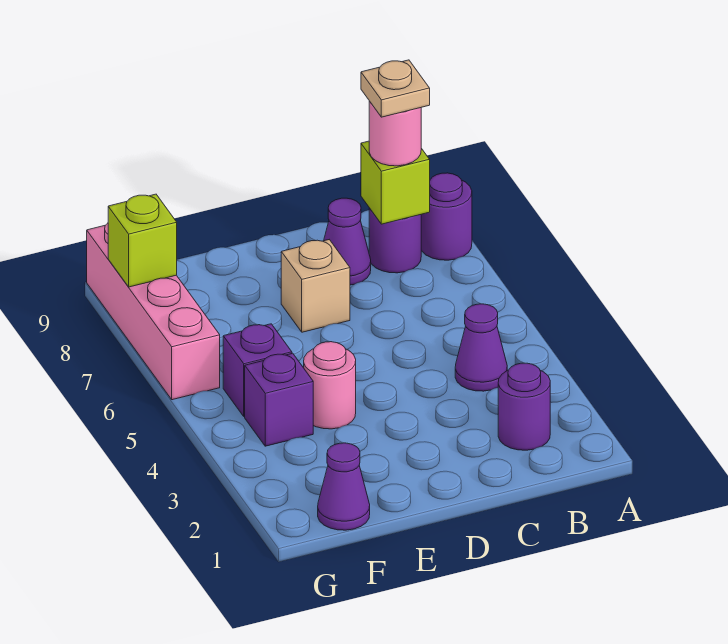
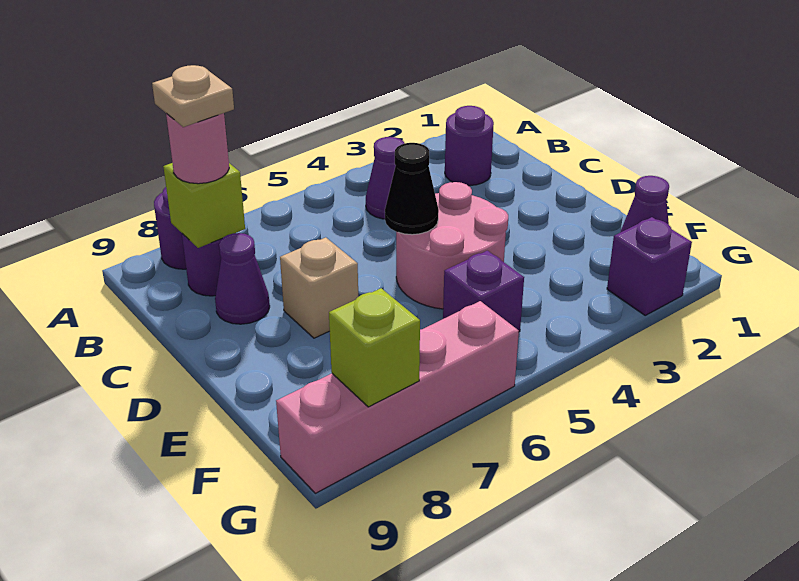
none -> black 1x1 cone [385,143,439,235]
pink 1x1 round brick [304,342,356,429] -> pink 2x2 round brick [396,182,508,309]
purple 1x1 brick [245,353,313,446] -> purple 1x1 brick moved to [607,217,692,315]

